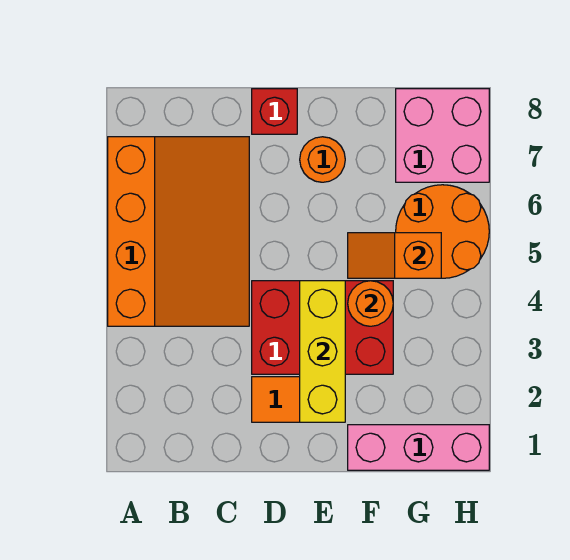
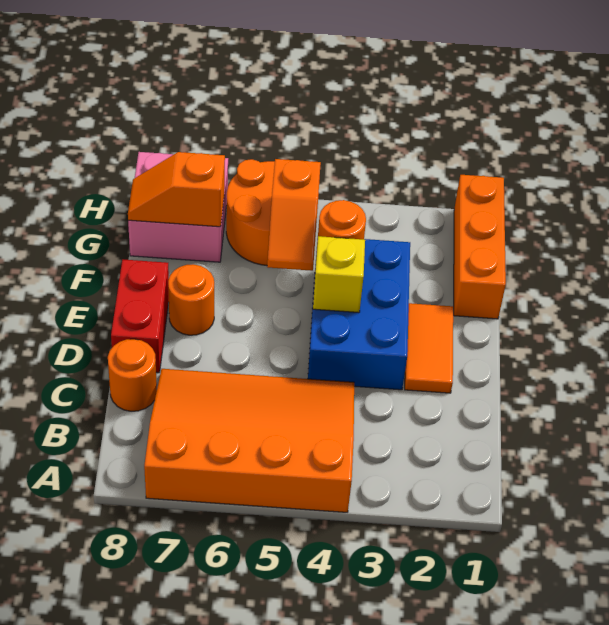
none -> orange 1x1 round brick [108,339,157,411]
red 2x3 brick [252,281,393,374] -> blue 2x3 brick [308,239,410,390]
red 1x1 brick [252,89,297,134] -> red 1x2 brick [111,259,169,373]
yellow 1x3 brick [300,281,345,422] -> yellow 1x1 brick [313,236,365,313]
pink 1x3 brick [348,425,489,470] -> orange 1x3 brick [454,175,506,319]
none -> orange 1x2 slope [128,152,225,227]

